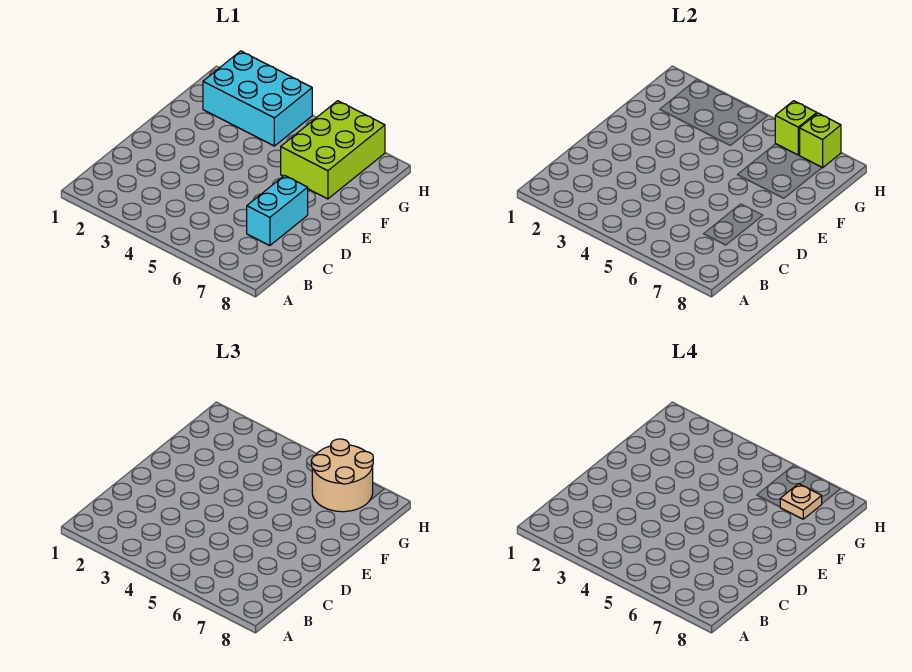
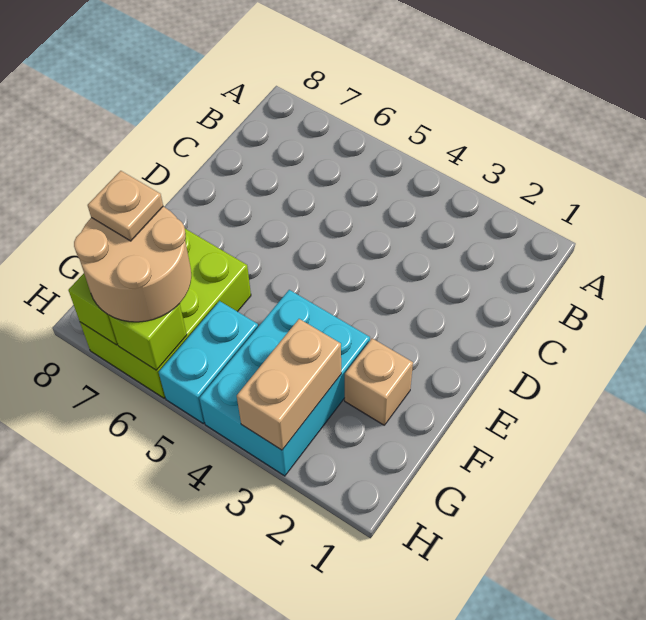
cyan 1x2 brick [247,175,308,246] -> cyan 1x2 brick moved to [159,301,258,423]
none -> tan 1x1 brick [345,338,413,425]
cyan 2x3 brick [203,51,312,146] -> cyan 2x3 brick turned to [199,290,370,476]
none -> tan 1x2 brick [237,319,341,450]

